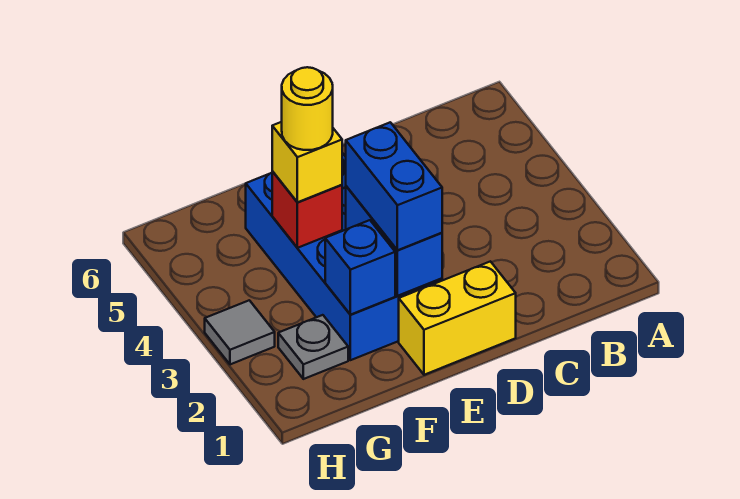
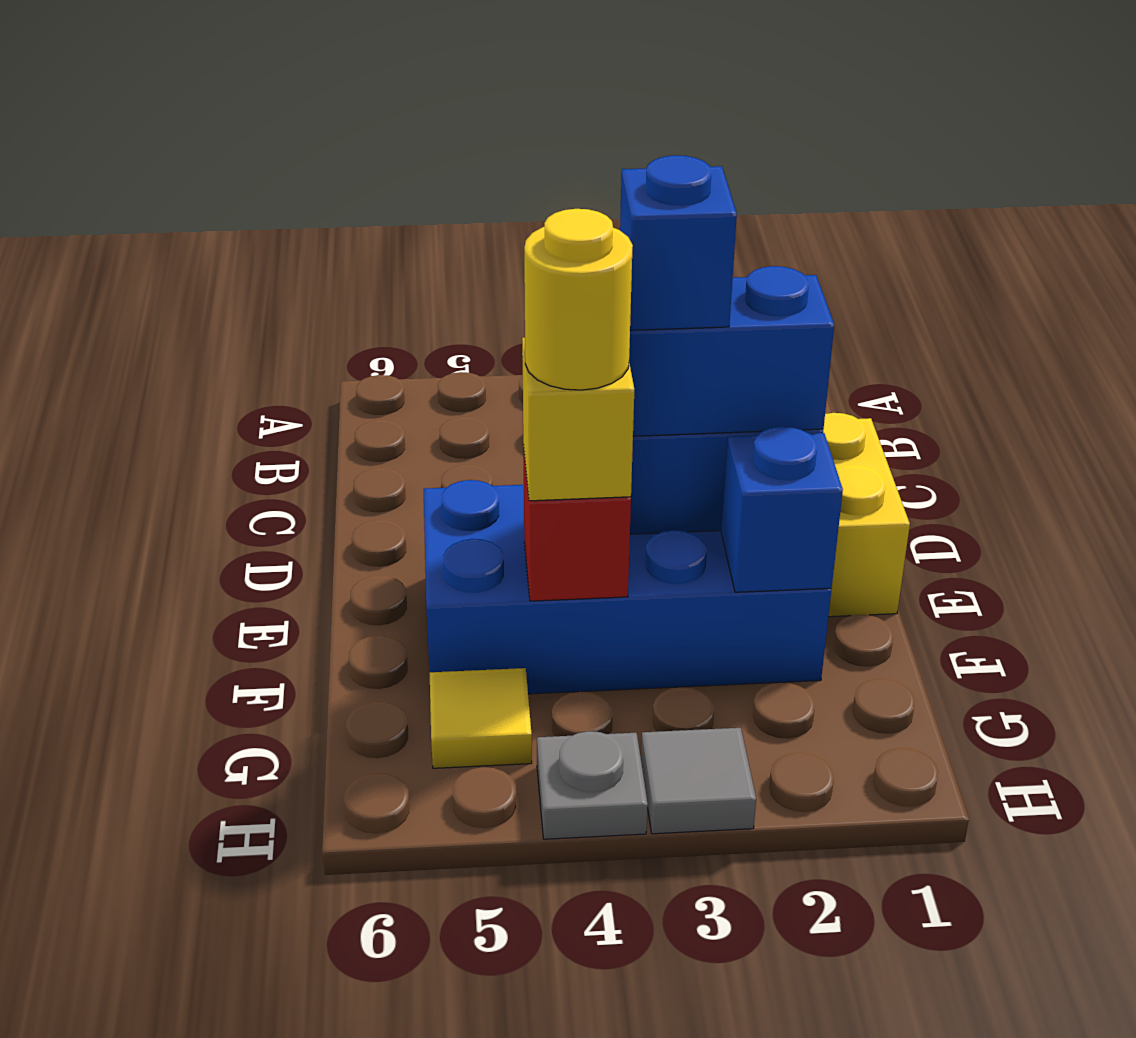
none -> blue 1x1 brick [620,155,737,330]
grey 1x1 plate [278,315,348,379] -> grey 1x1 plate moved to [537,731,648,839]
none -> yellow 1x1 tile [430,668,532,768]

